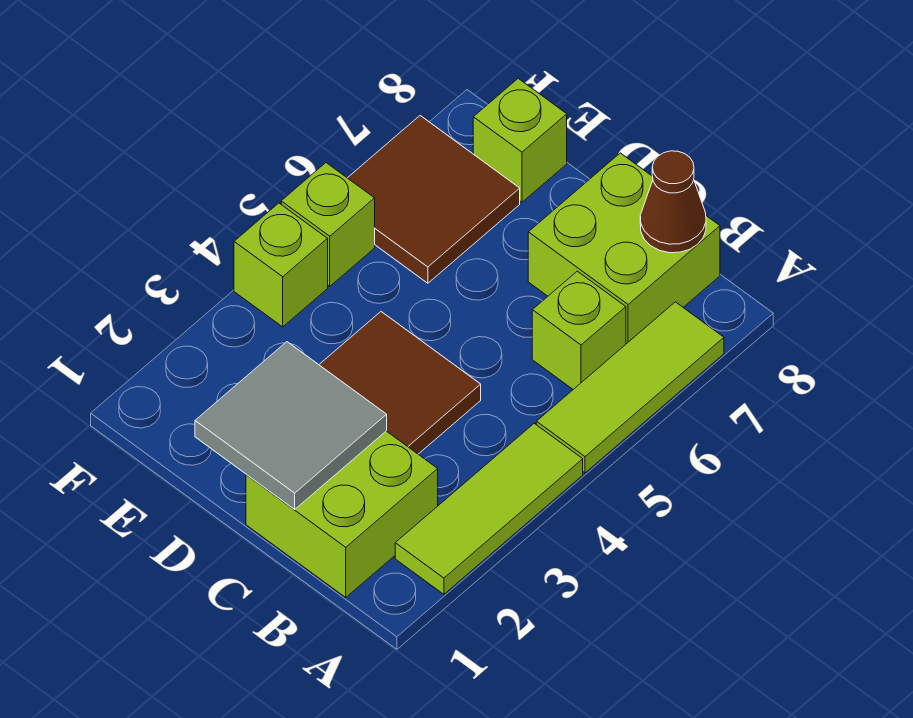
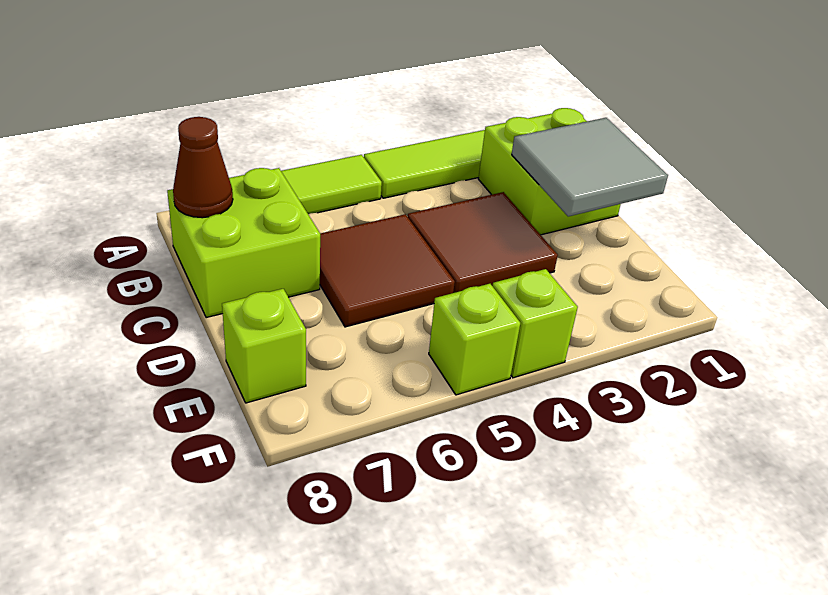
lime 1x1 brick [532,271,626,389] -> none
brown 2x2 tile [348,116,520,283] -> brown 2x2 tile moved to [320,214,455,327]

